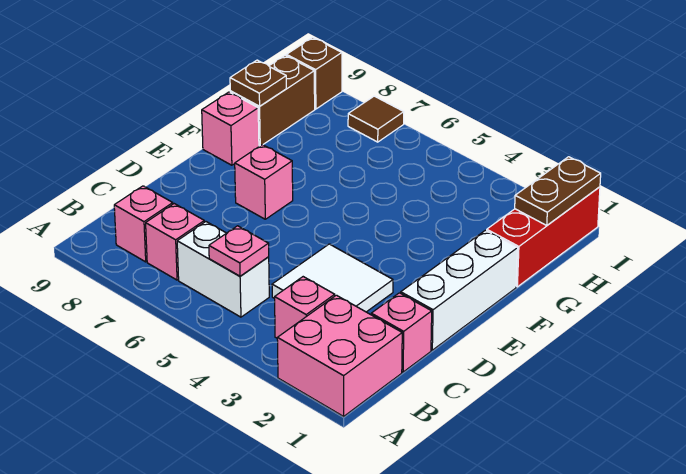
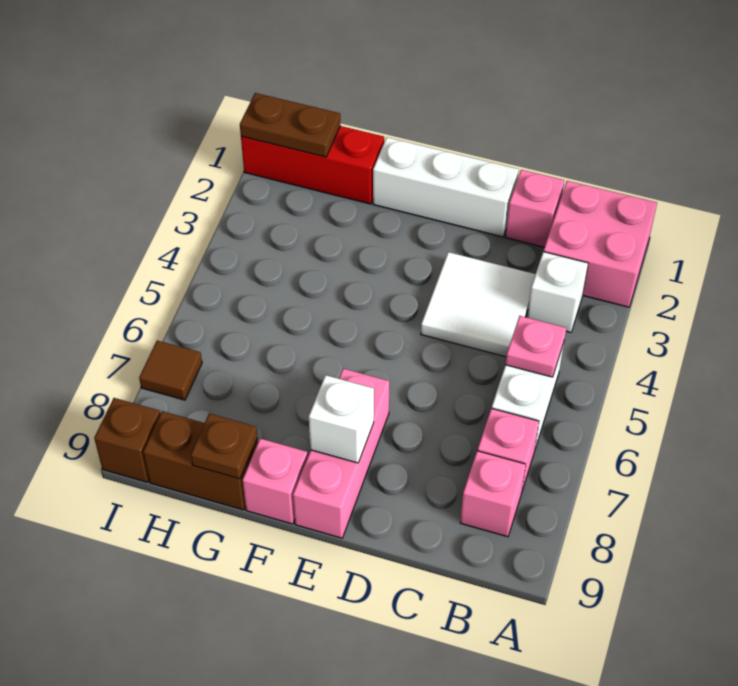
pink 1x1 brick [275,277,335,338] -> white 1x1 brick [527,252,588,332]
pink 1x1 brick [235,145,293,219] -> pink 1x3 brick [293,369,389,538]
none -> white 1x1 brick [309,375,374,463]

